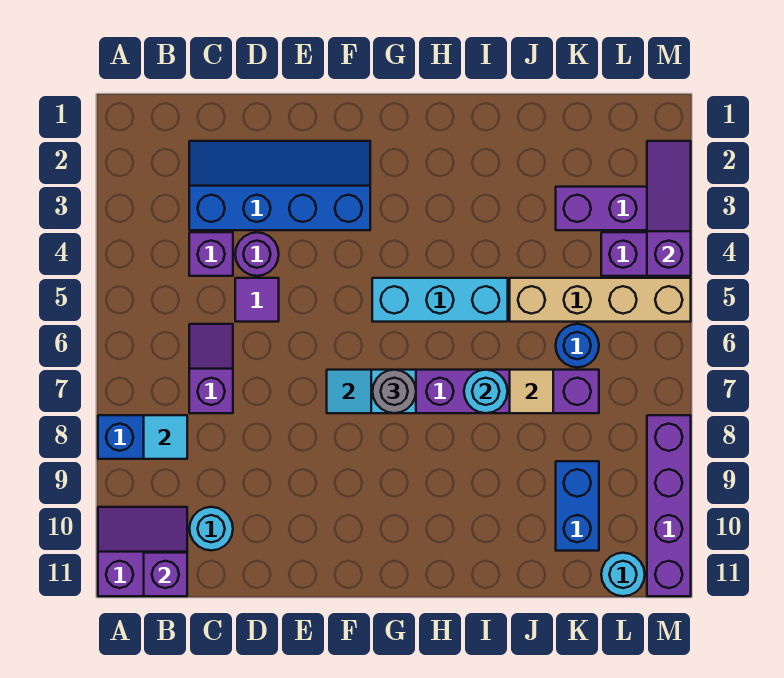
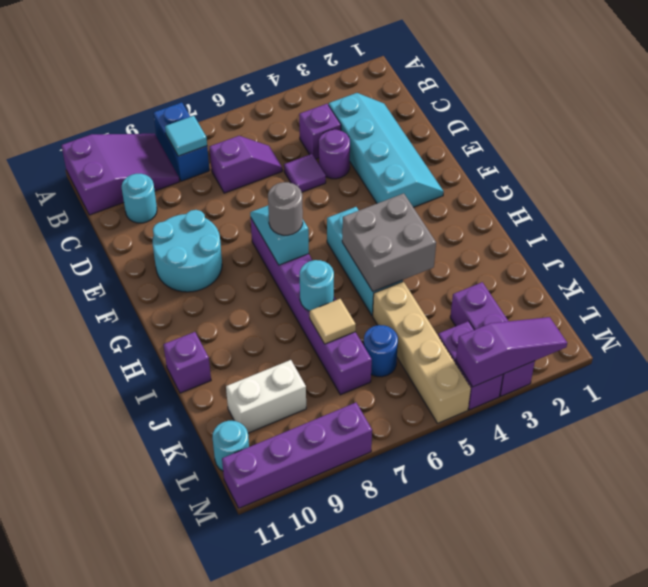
purple 2x2 slope [98,507,187,596] -> purple 2x3 slope [61,134,180,215]
purple 1x1 brick [144,553,187,596] -> purple 1x1 brick moved to [163,332,211,393]
blue 2x4 slope [189,141,370,230] -> cyan 2x4 slope [329,93,444,207]
none -> cyan 2x2 round brick [153,210,222,292]
none -> grey 2x2 brick [342,193,436,292]
blue 1x2 brick [556,461,599,551] -> white 1x2 brick [226,360,306,433]

